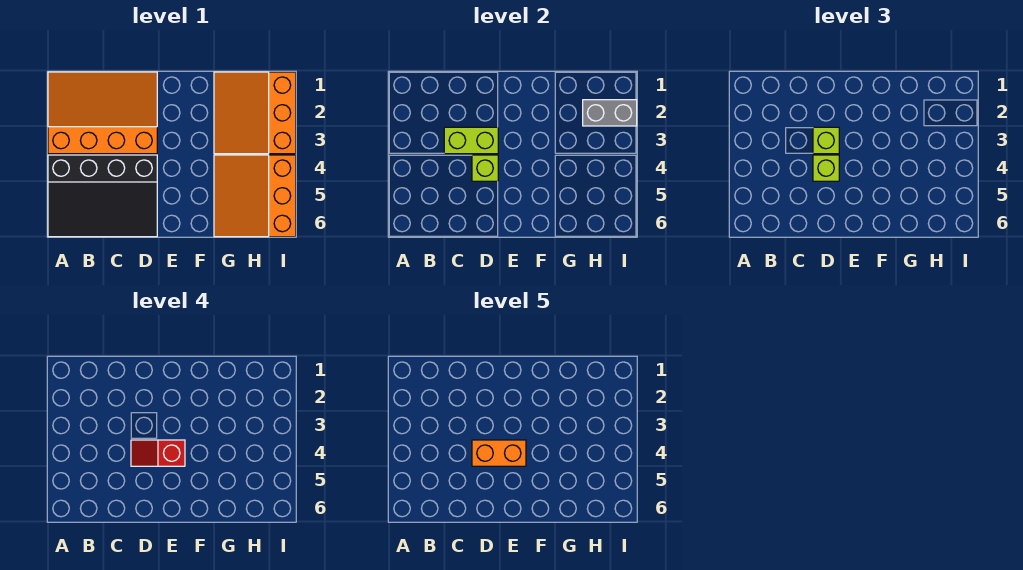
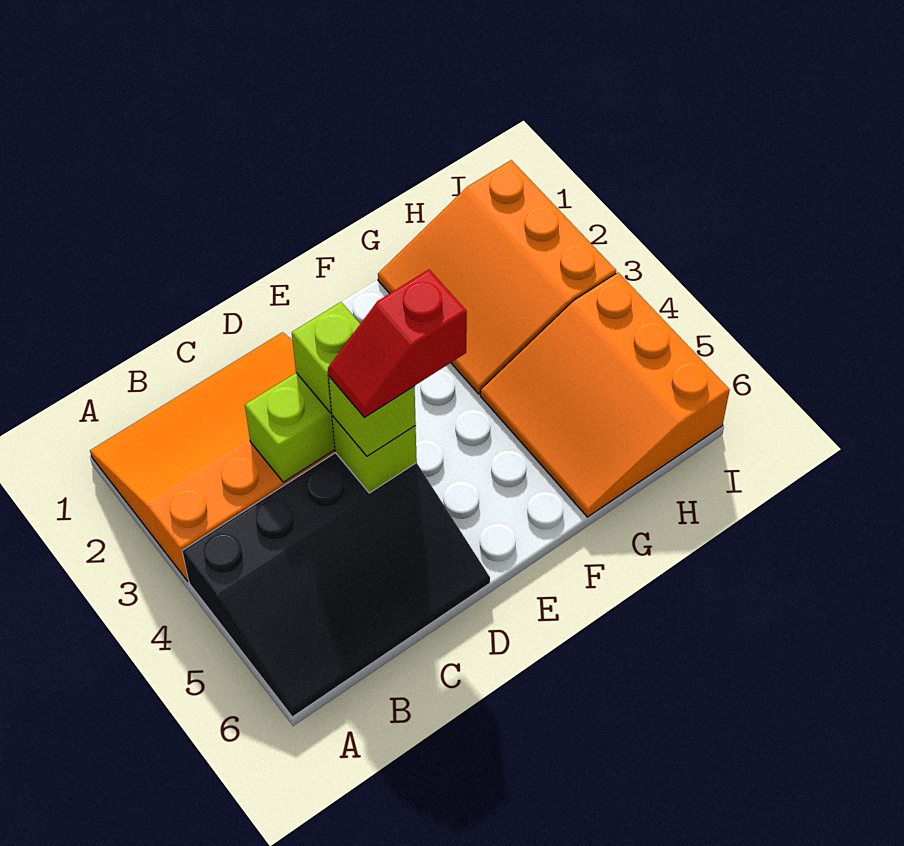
orange 1x2 brick [472,440,526,466] -> none
grey 1x2 brick [583,100,637,126] -> none

